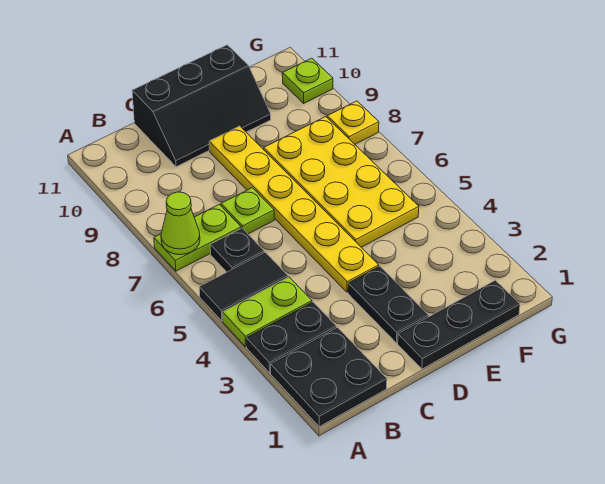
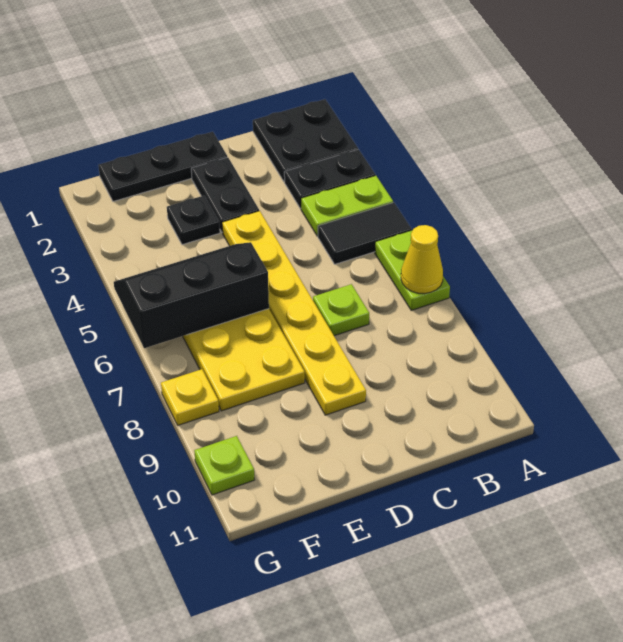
lime 1x2 plate [154,204,241,271] -> lime 1x2 plate turned to [375,230,450,310]
lime 1x1 cone [161,192,200,255] -> yellow 1x1 cone [401,225,443,294]
black 1x1 plate [210,228,264,272] -> black 1x1 plate moved to [167,196,220,245]
black 2x3 slope [132,45,271,167] -> black 2x3 slope moved to [114,242,269,348]

